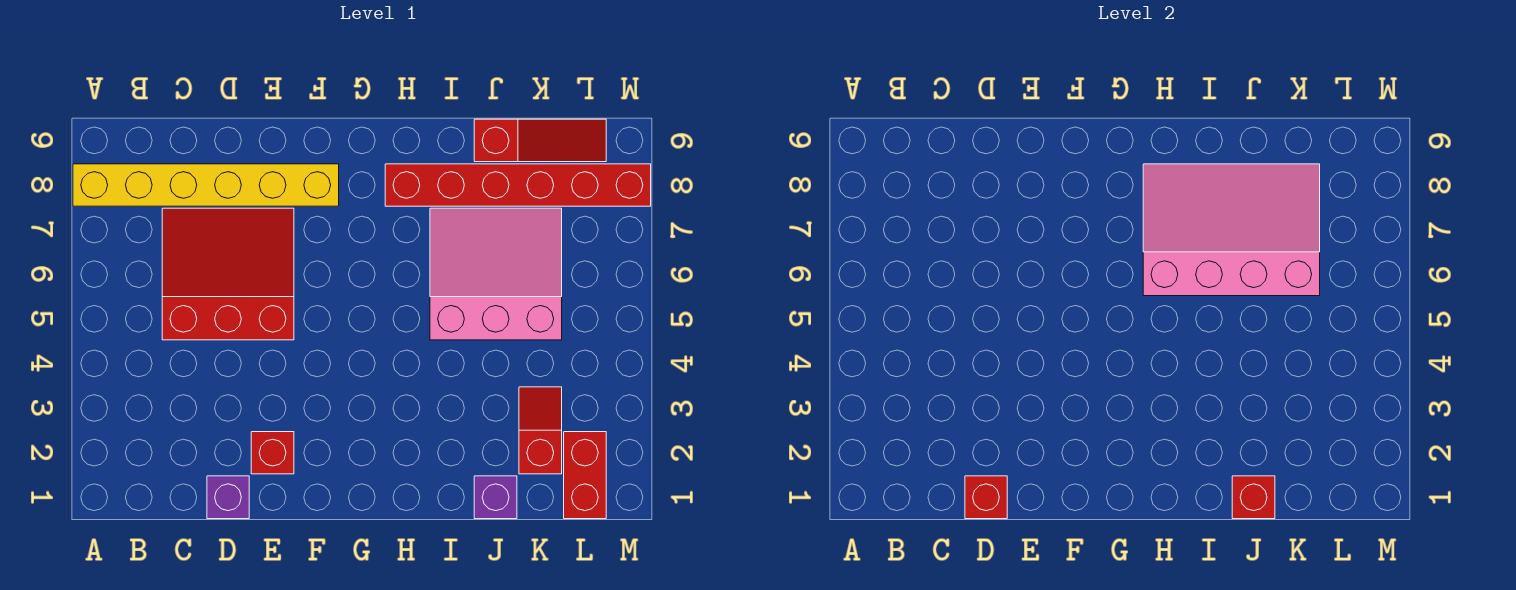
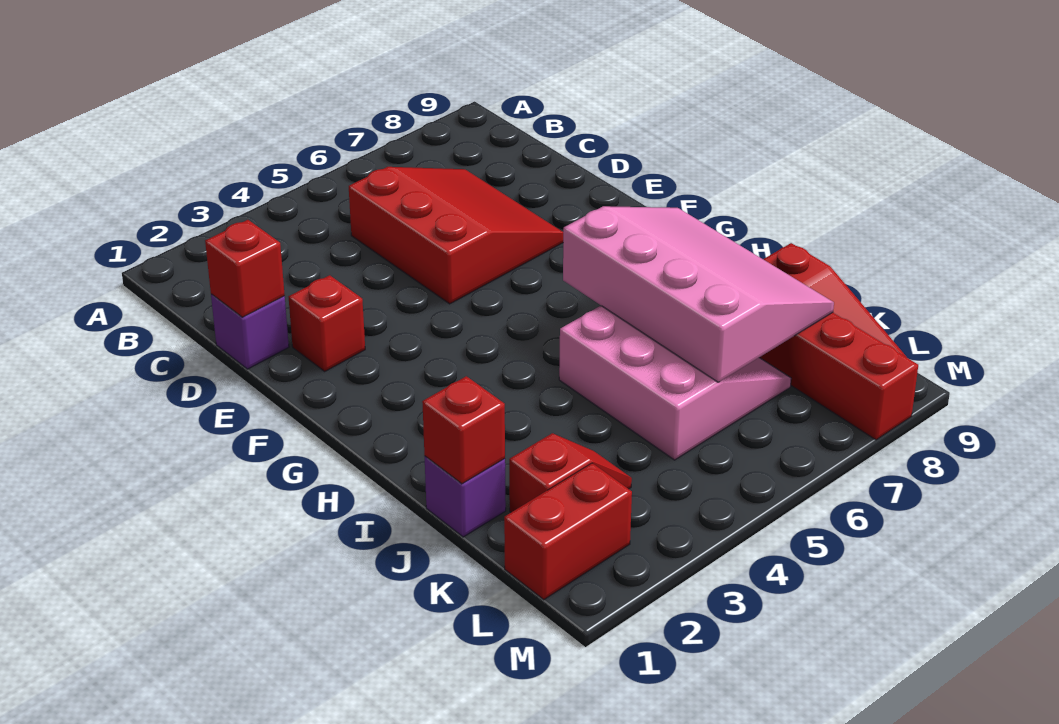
yellow 1x6 brick [73,164,339,206] -> none

